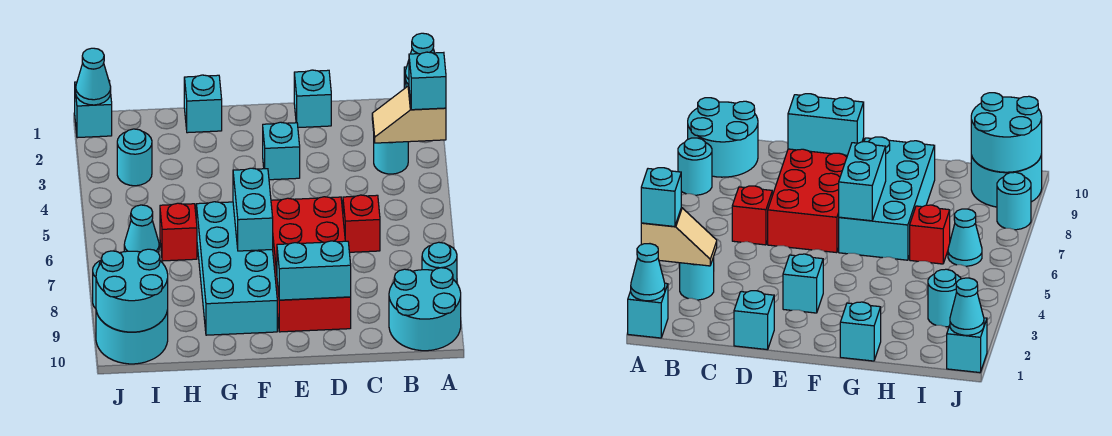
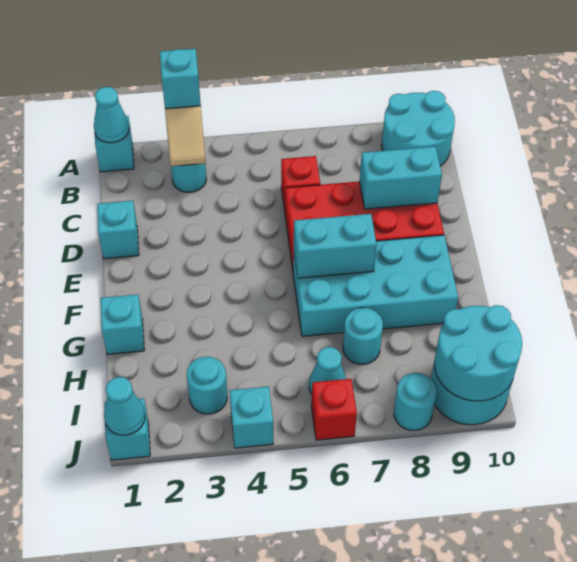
cyan 1x1 round brick [422,242,457,283] -> cyan 1x1 round brick moved to [343,308,383,364]
cyan 1x2 brick [277,241,351,300] -> cyan 1x2 brick turned to [359,147,442,209]
cyan 1x1 brick [263,122,300,180] -> cyan 1x1 brick moved to [230,386,273,448]
red 1x1 brick [160,203,197,261] -> red 1x1 brick moved to [311,379,357,440]

